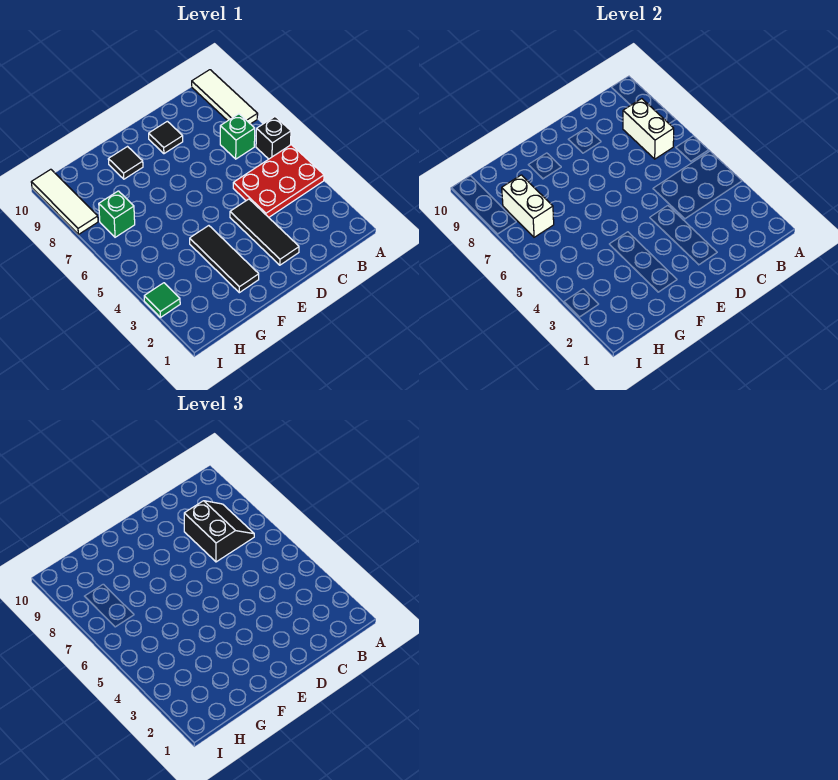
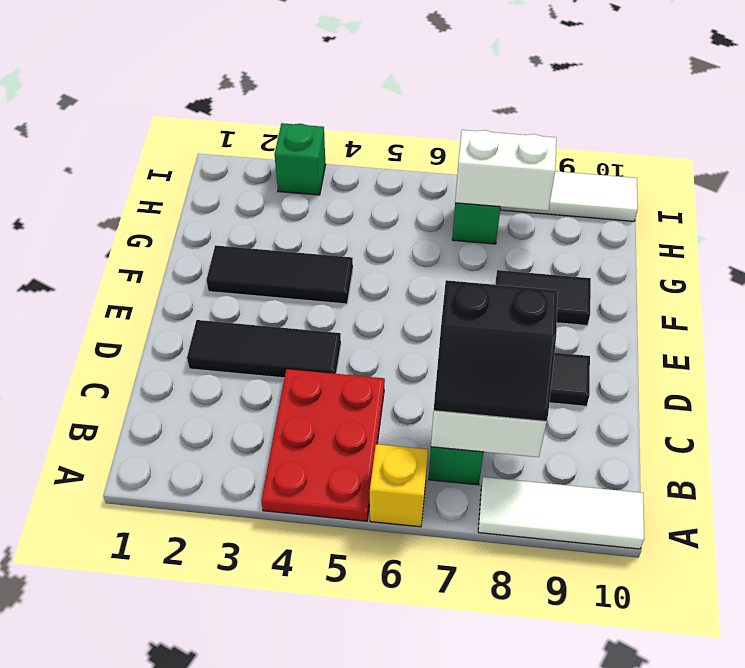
black 1x1 brick [256,117,291,159] -> yellow 1x1 brick [370,444,428,527]
black 1x1 tile [108,147,143,179] -> black 1x2 tile [495,270,591,326]
green 1x1 tile [144,283,180,317] -> green 1x1 brick [274,123,326,195]

